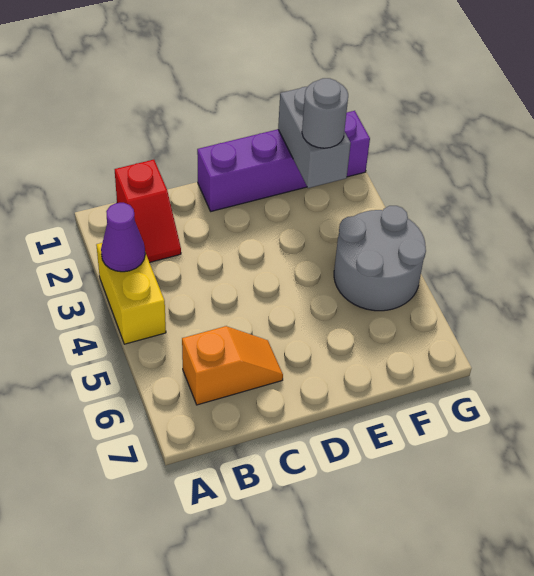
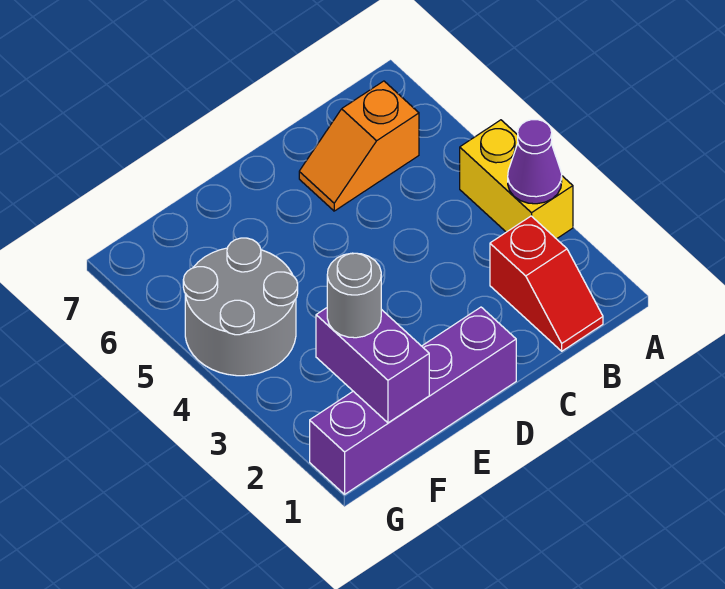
red 1x2 slope [115,160,181,262] -> red 1x2 slope turned to [490,216,603,351]
grey 1x2 brick [278,87,351,188] -> purple 1x2 brick [316,308,429,423]

